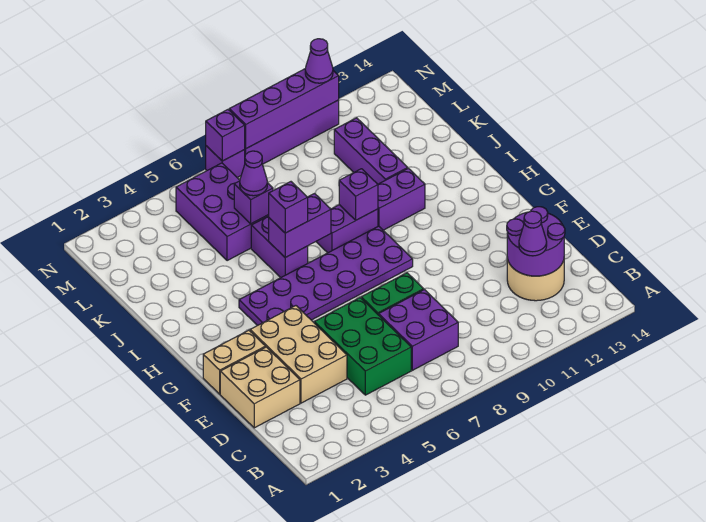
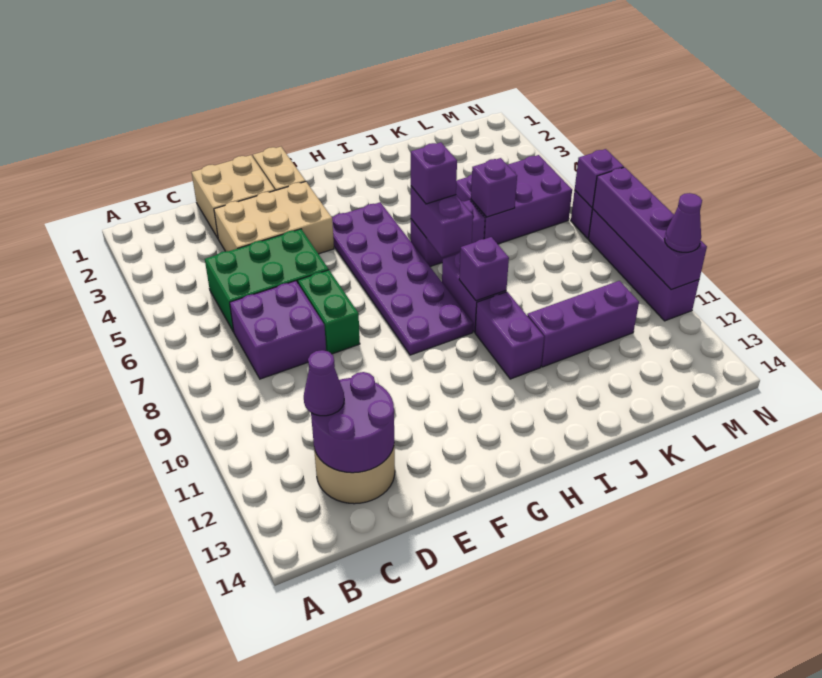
purple 1x1 cone [240,151,267,196] -> none

